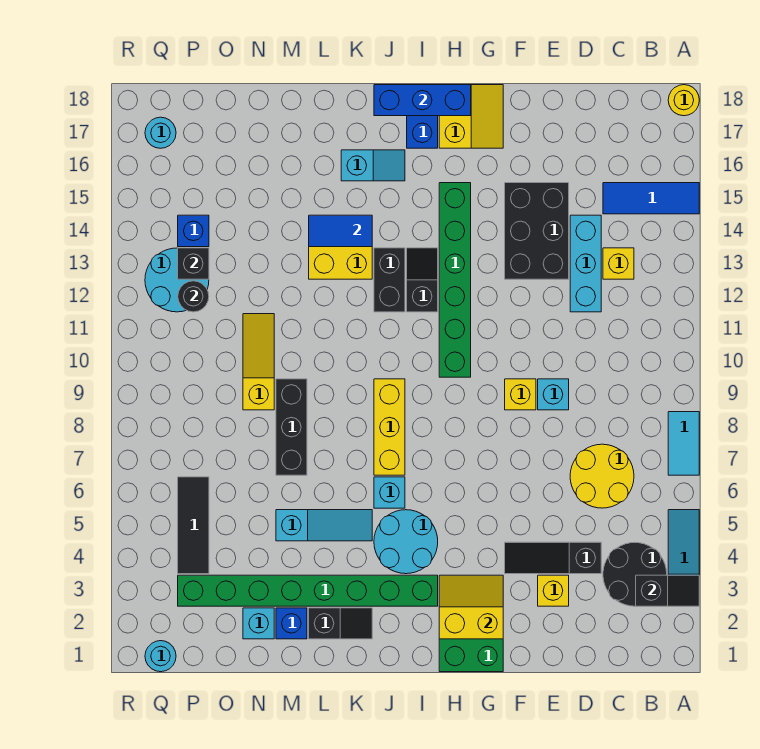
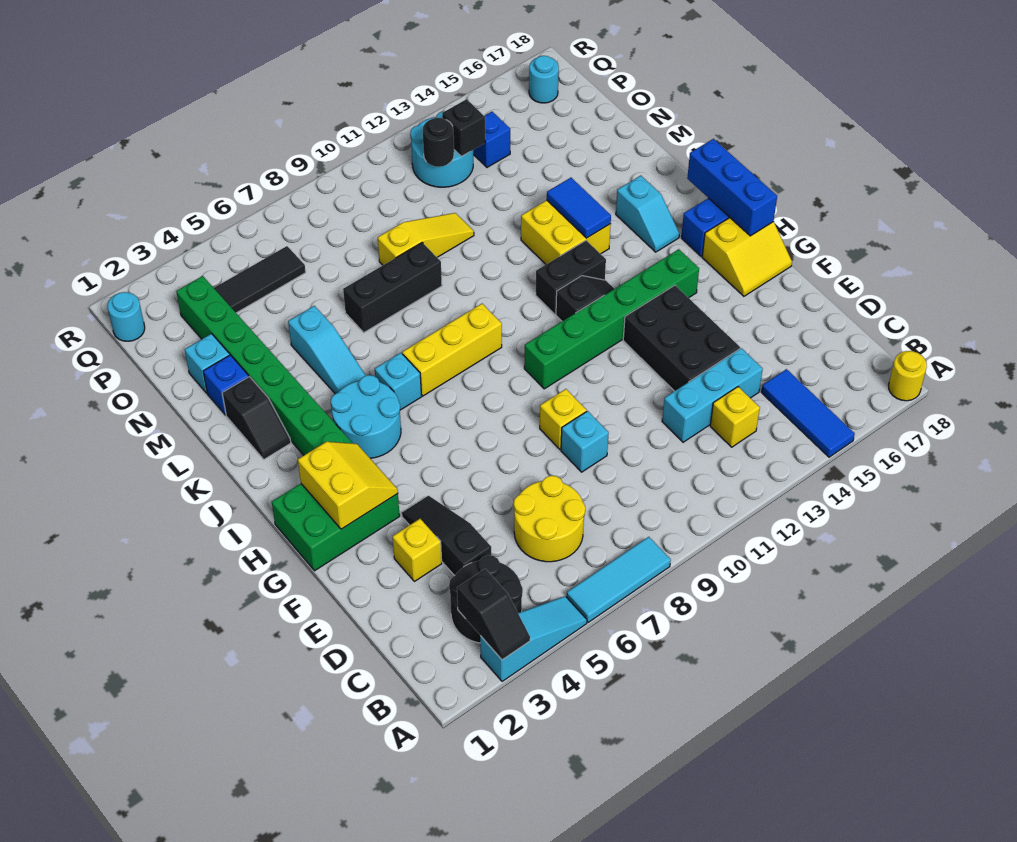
cyan 1x2 tile [668,412,699,475] -> cyan 1x3 tile [567,537,671,622]
black 2x3 brick [505,183,569,279] -> black 2x3 brick turned to [623,285,740,391]

